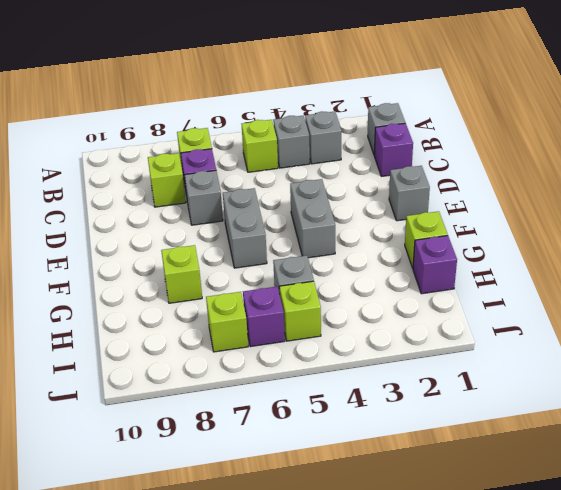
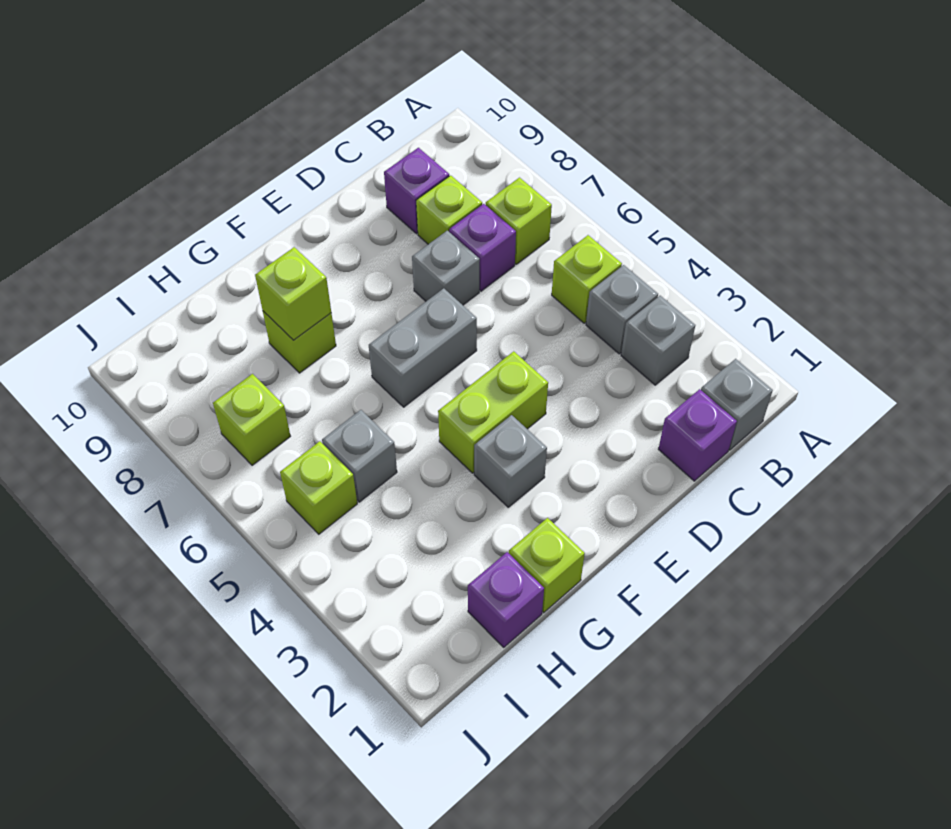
grey 1x1 brick [389,166,430,221] -> grey 1x1 brick moved to [474,415,547,507]
grey 1x2 brick [290,179,335,258] -> lime 1x2 brick [438,351,548,473]
none -> lime 1x1 brick [255,247,331,340]
purple 1x1 brick [243,287,285,347] -> purple 1x1 brick moved to [384,148,449,234]

